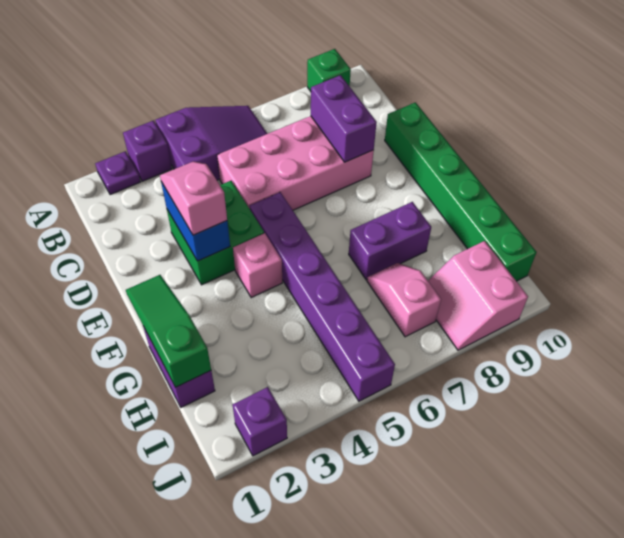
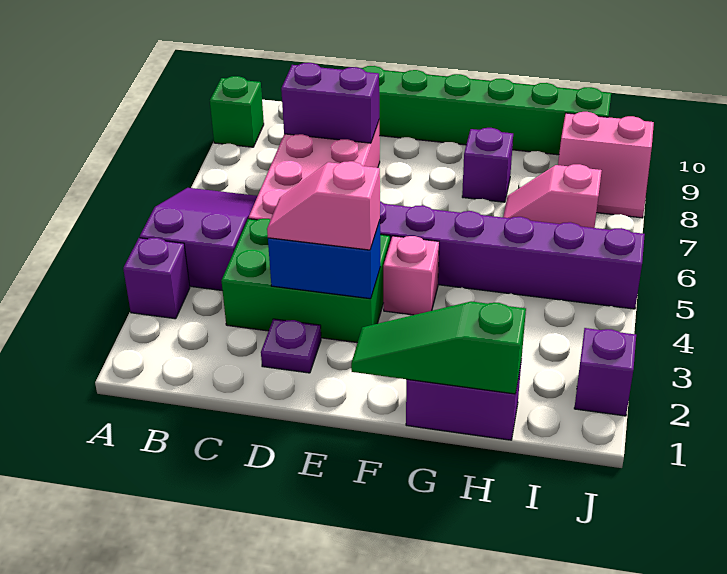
purple 1x1 plate [95,151,141,195] -> purple 1x1 plate moved to [261,319,321,373]
green 2x2 brick [167,181,264,285] -> green 2x3 brick [221,219,390,343]
purple 1x2 brick [349,202,431,280] -> purple 1x1 brick [462,128,513,202]

